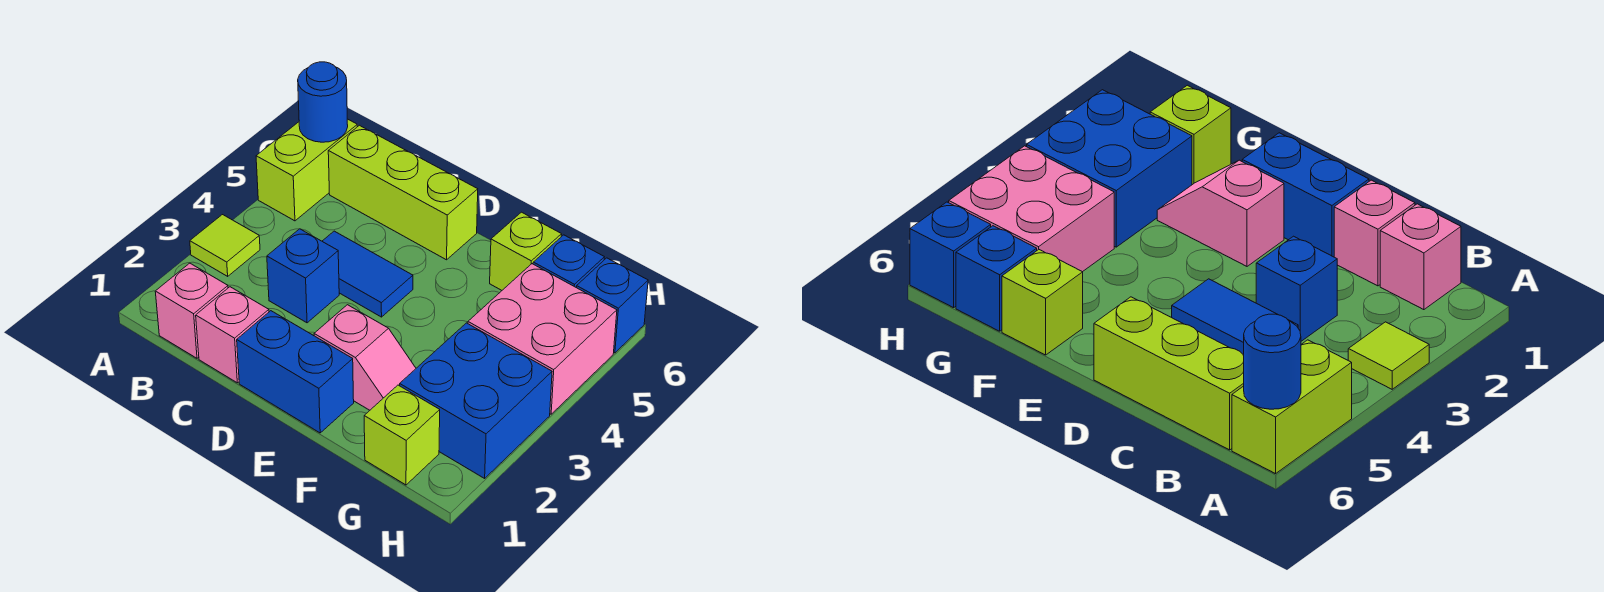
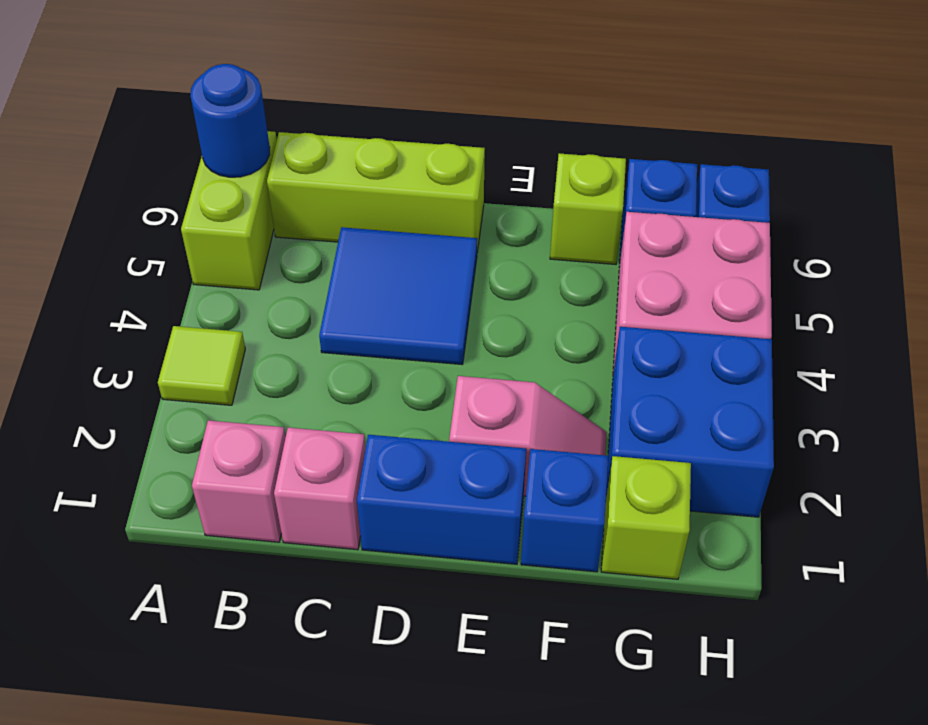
blue 1x1 brick [267,229,339,323] -> blue 1x1 brick moved to [521,449,608,572]
blue 1x2 tile [322,231,413,317] -> blue 2x2 tile [319,227,477,364]

